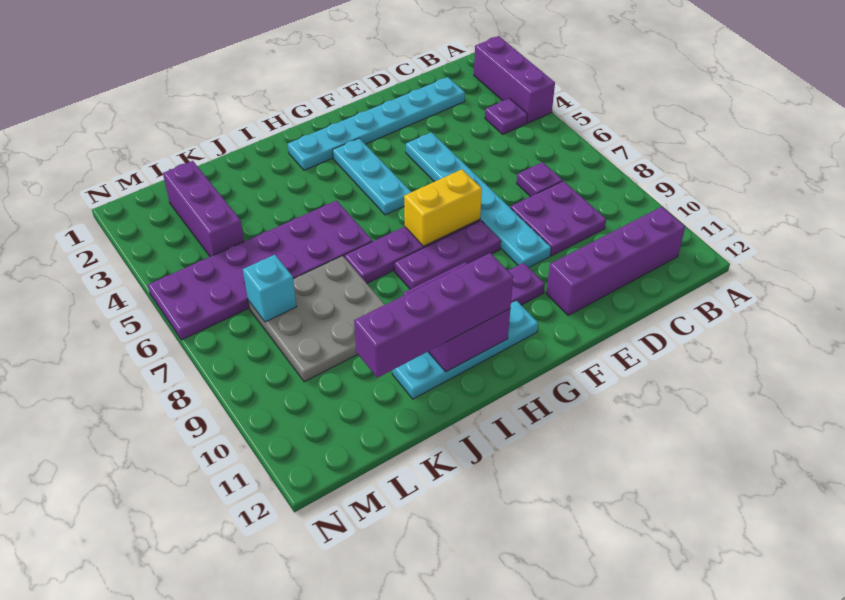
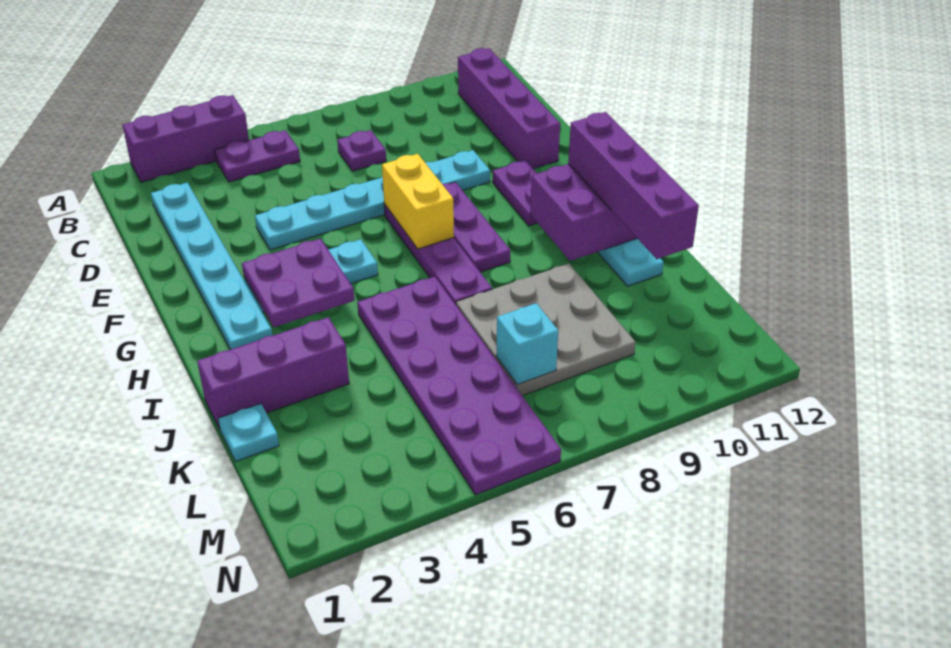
purple 1x1 plate [485,98,528,134] -> purple 1x2 plate [215,130,300,182]
purple 2x2 plate [510,181,606,256] -> purple 2x2 plate moved to [242,239,354,327]
none -> cyan 1x1 plate [218,404,279,461]
purple 1x3 brick [163,161,244,257] -> purple 1x3 brick moved to [197,317,349,429]

